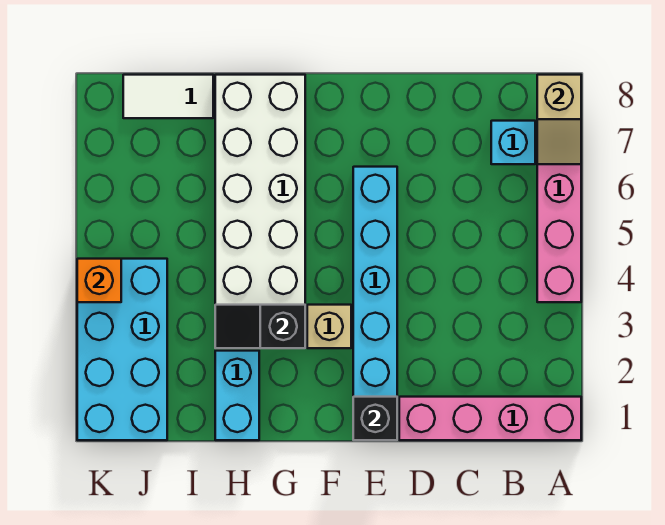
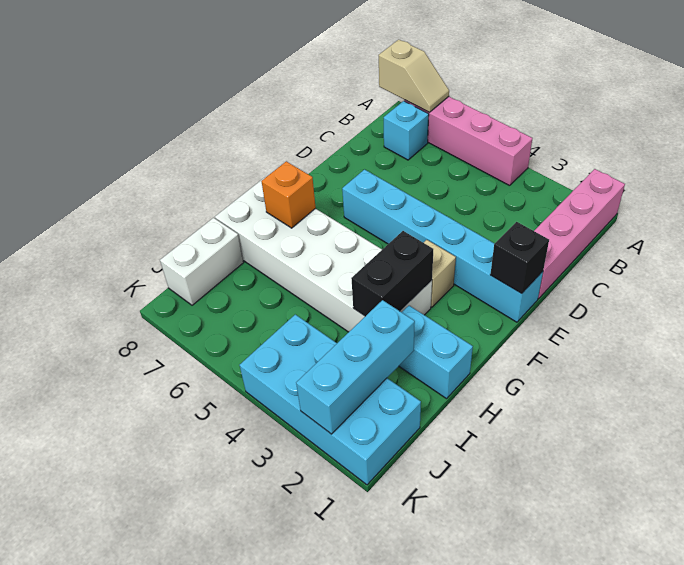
black 1x2 slope [215,305,305,348] -> black 1x2 brick [351,231,433,316]
none -> cyan 1x3 brick [296,300,415,434]
white 1x2 tile [123,75,213,118] -> white 1x2 brick [160,218,244,305]
orange 1x1 brick [77,259,121,302] -> orange 1x1 brick moved to [261,161,316,228]

